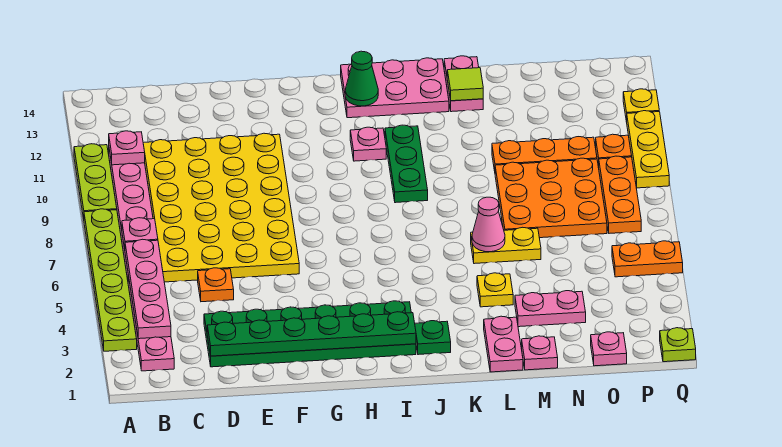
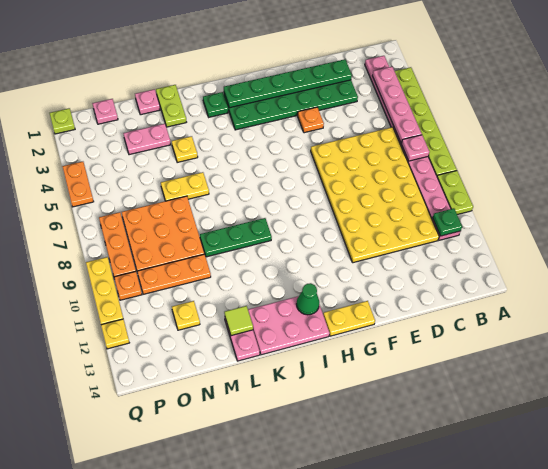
lime 1x3 plate [74,144,117,219] -> lime 1x2 plate [437,171,473,215]
pink 1x1 plate [109,131,145,165] -> green 1x1 plate [433,208,462,236]
orange 1x1 plate [198,268,234,302] -> orange 1x1 plate moved to [298,107,324,133]
none -> yellow 1x2 plate [323,301,375,336]
pink 1x1 plate [350,127,386,161] -> none
green 1x3 plate [385,125,428,203] -> green 1x3 plate turned to [200,218,272,257]
pink 1x2 plate [484,316,523,372] -> lime 1x2 plate [156,85,186,127]
pink 1x1 cone [472,197,505,252] -> none
none -> yellow 1x1 plate [172,301,200,330]
orange 1x2 plate [612,241,683,277] -> orange 1x2 plate turned to [62,162,94,207]

